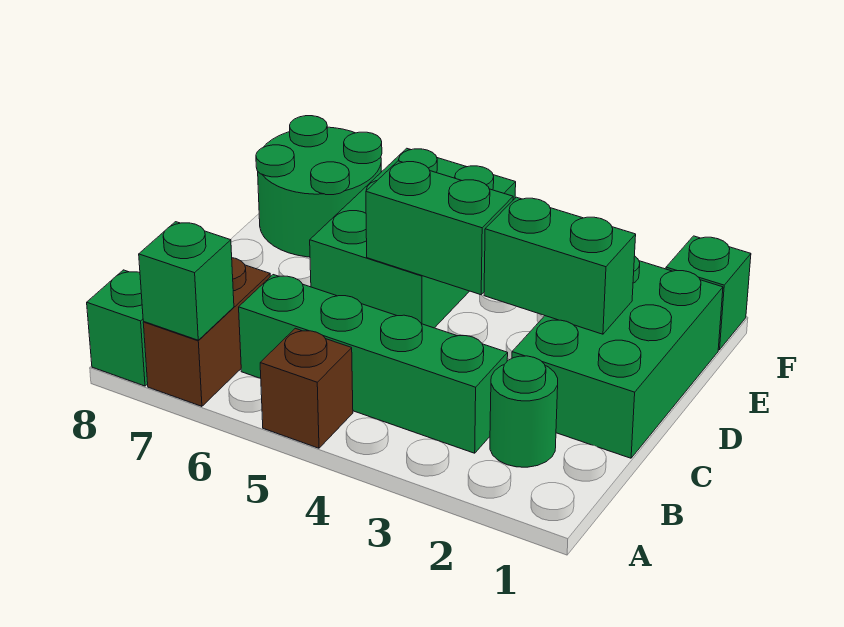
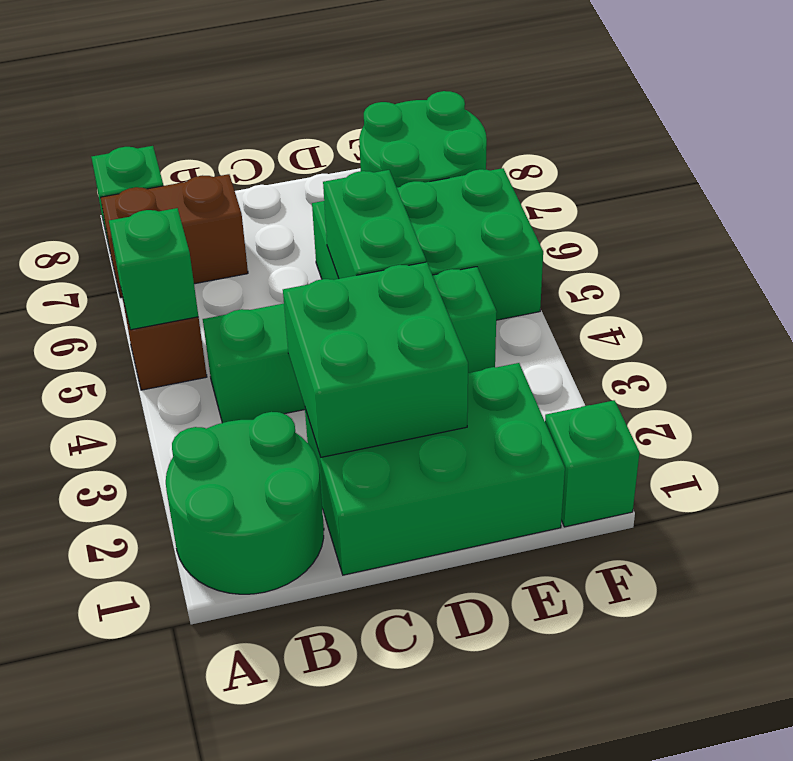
green 1x1 brick [139,222,234,340] -> green 1x1 brick moved to [109,208,198,330]
green 1x1 round brick [490,356,558,467] -> green 2x2 round brick [166,412,324,594]
green 1x4 brick [239,275,508,453] -> green 1x4 brick turned to [203,267,497,423]
green 1x2 brick [484,197,636,334] -> green 2x2 brick [283,262,468,457]

